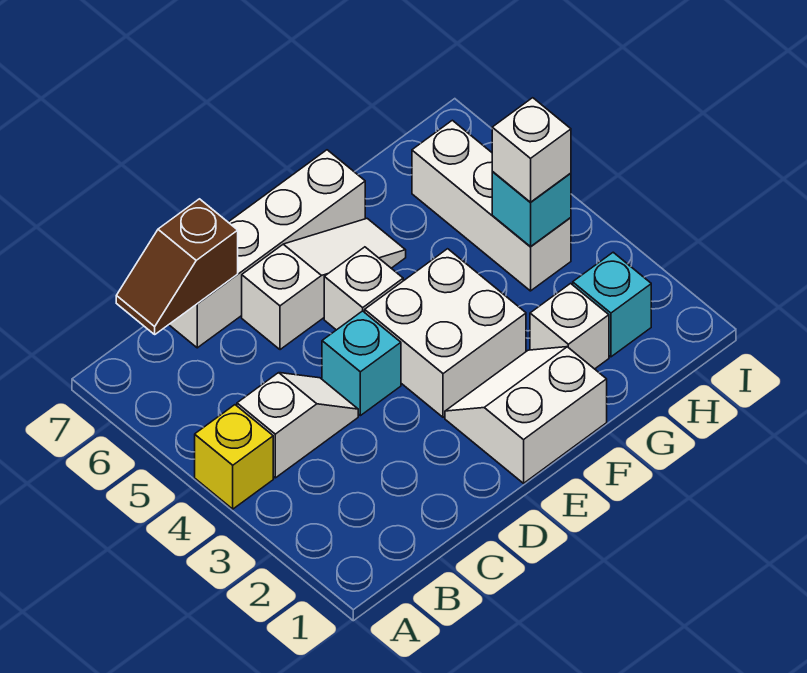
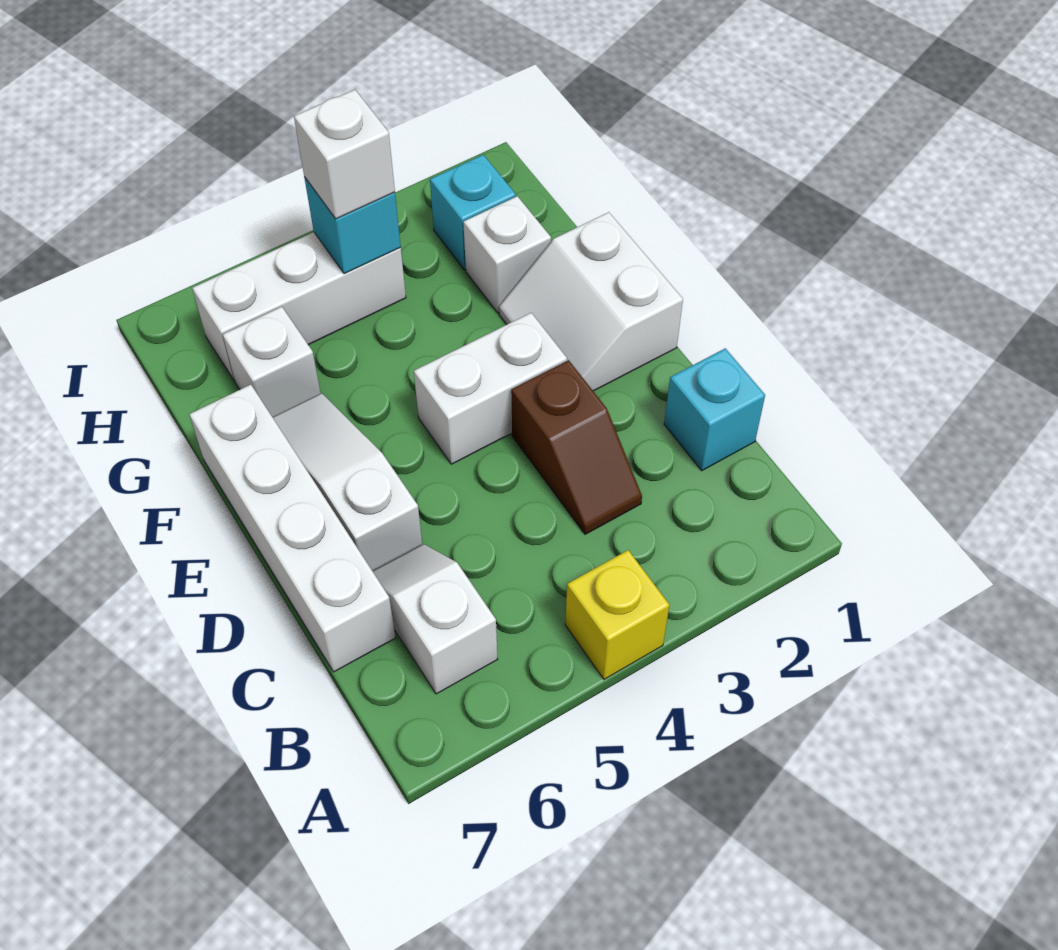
white 1x2 slope [237,373,358,478] -> white 1x2 slope moved to [373,544,498,694]
brown 1x2 slope [116,199,238,334] -> brown 1x2 slope moved to [511,360,642,534]
cyan 1x1 brick [322,311,401,416] -> cyan 1x1 brick moved to [664,348,765,471]
white 2x2 brick [365,249,526,417] -> white 1x2 brick [414,313,567,464]
white 1x1 brick [324,247,403,330] -> white 1x1 brick moved to [223,307,321,417]

